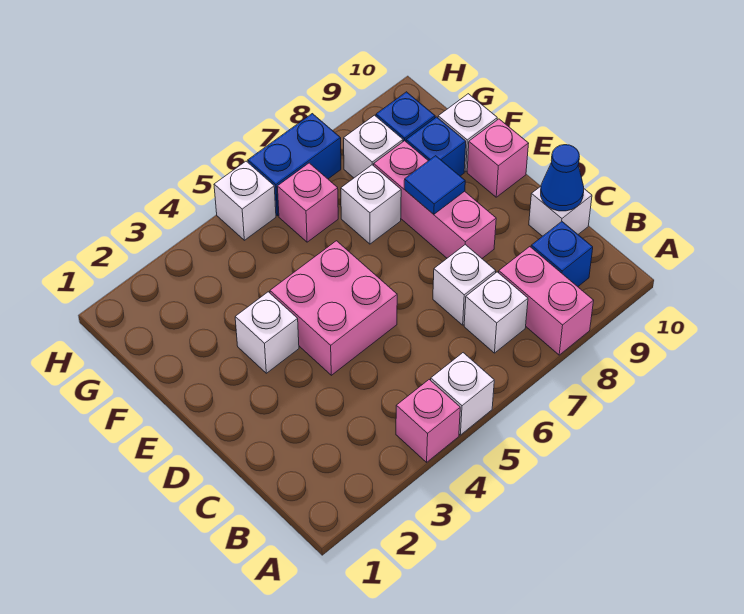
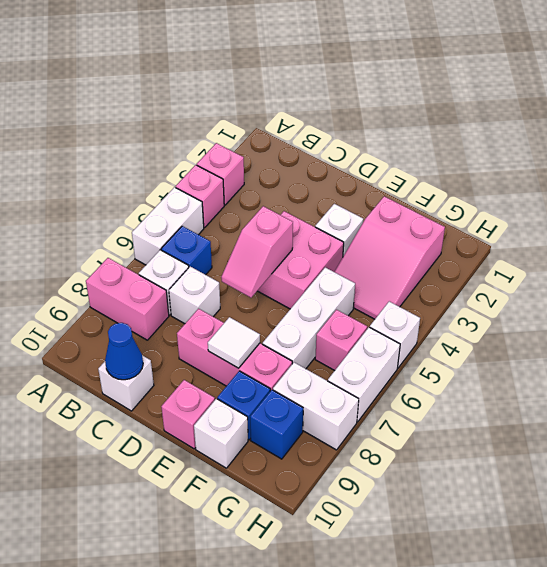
none -> pink 1x1 brick [197,143,244,205]
white 1x1 brick [431,353,494,435] -> white 1x2 brick [132,187,204,265]
blue 1x1 brick [531,222,593,287] -> blue 1x1 brick moved to [161,226,212,275]
none -> pink 1x2 slope [221,206,293,298]
blue 1x1 tile [404,156,465,214] -> white 1x1 tile [208,317,260,368]
none -> pink 2x3 slope [335,196,445,319]
white 1x1 brick [341,165,401,244] -> white 1x3 brick [263,267,355,369]
white 1x1 brick [344,115,403,178] -> white 1x2 brick [273,362,359,450]
blue 1x2 brick [248,114,341,216] -> white 1x2 brick [328,327,400,422]

